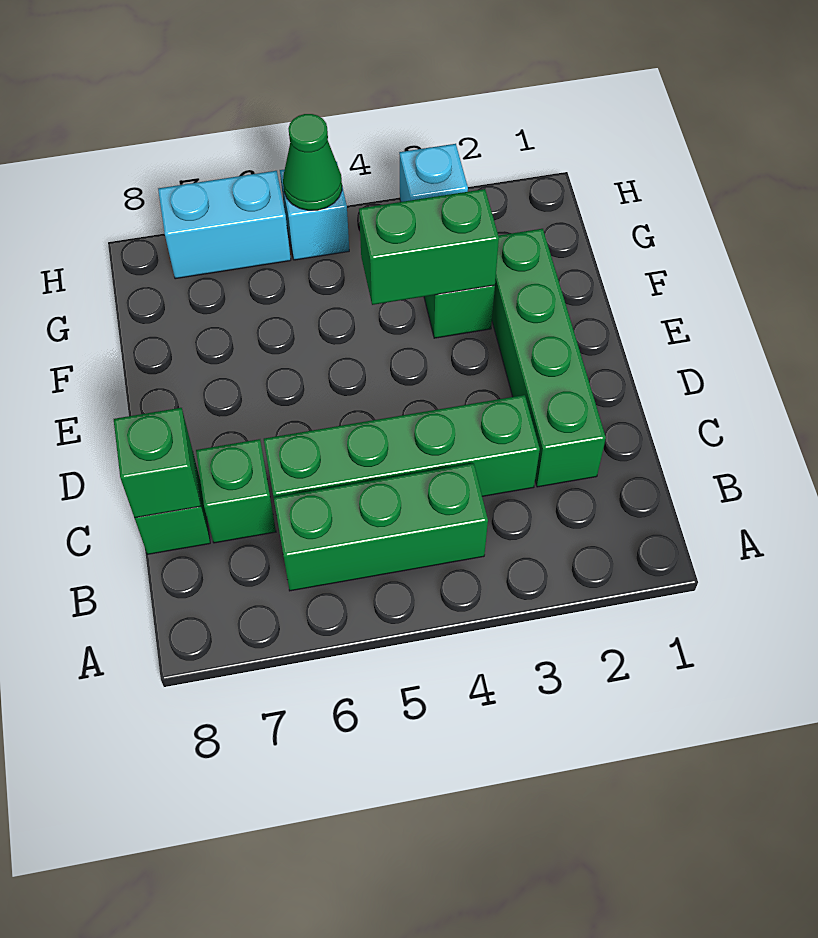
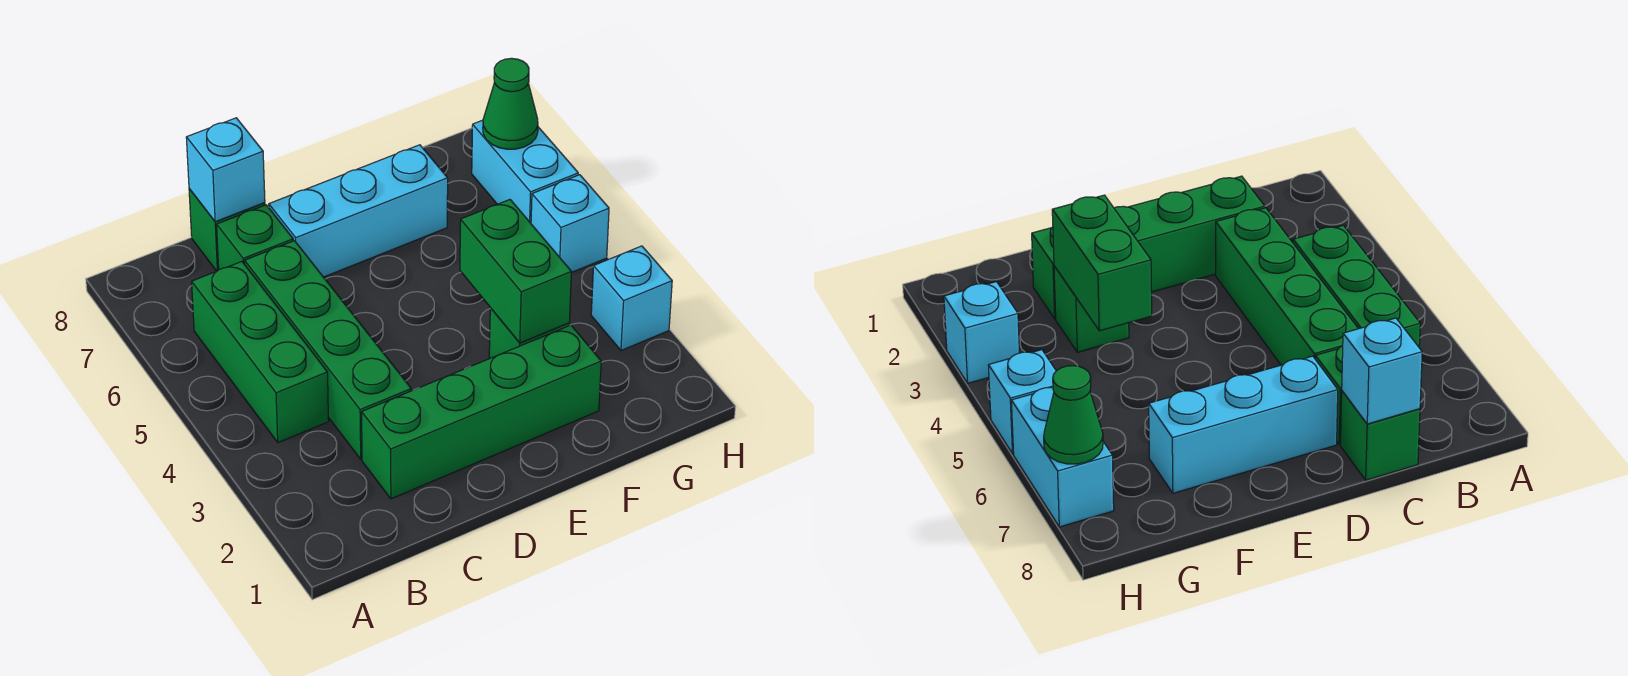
green 1x1 brick [114,408,201,518] -> cyan 1x1 brick [186,118,265,222]
none -> cyan 1x3 brick [269,145,448,277]
green 1x1 cone [283,114,342,210] -> green 1x1 cone moved to [483,58,538,149]

